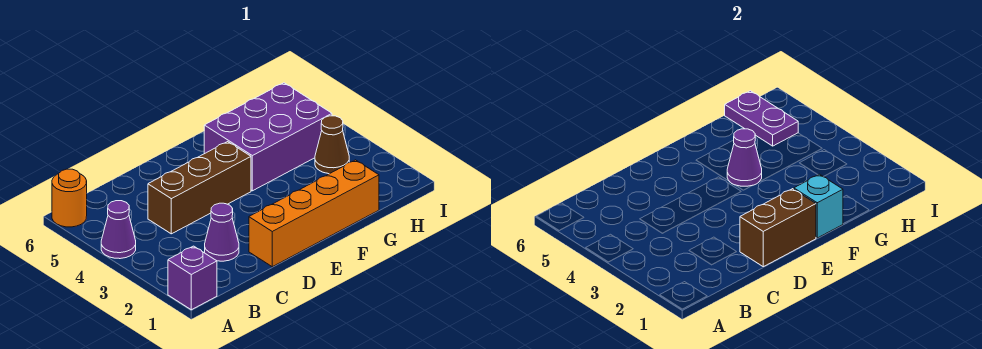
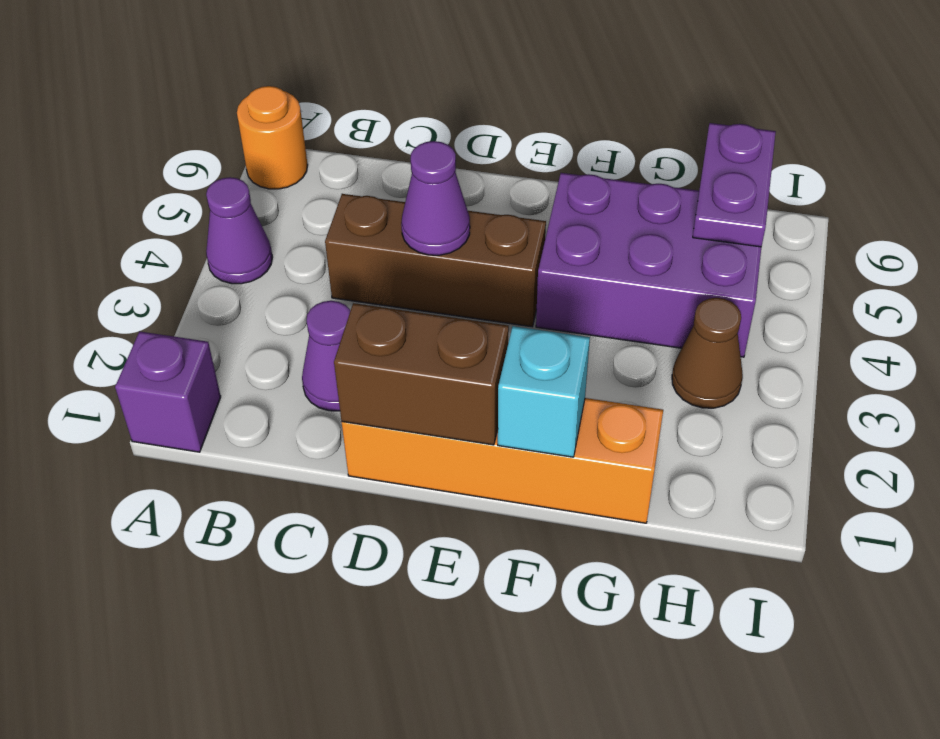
purple 1x1 cone [727,129,762,186] -> purple 1x1 cone moved to [401,141,470,255]

